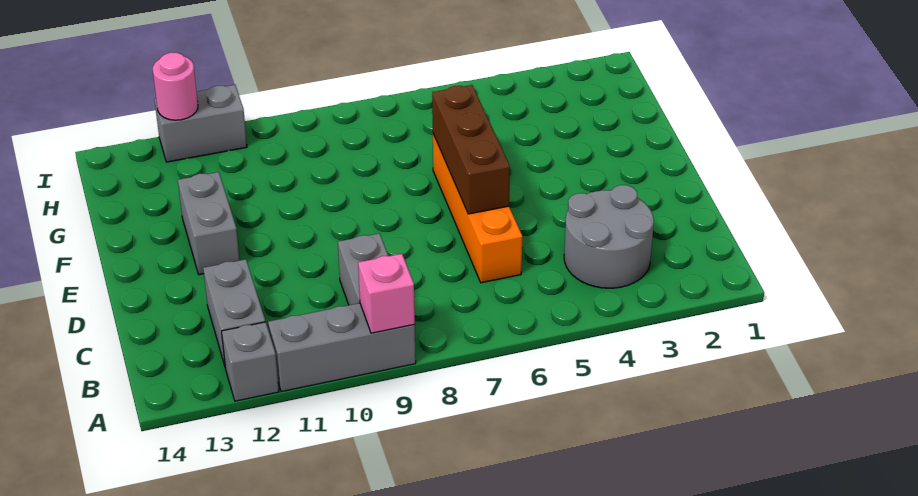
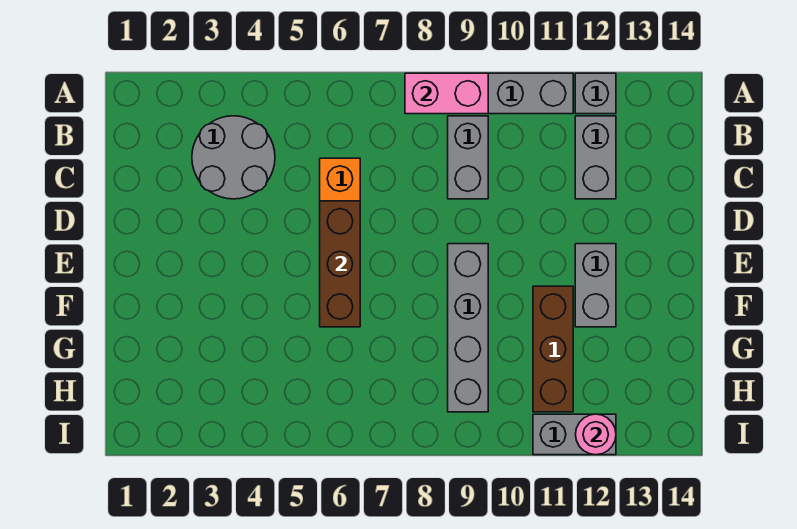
pink 1x1 brick [358,254,415,333] -> pink 1x2 brick [405,73,488,114]
none -> grey 1x4 brick [448,244,488,412]
none -> brown 1x3 brick [533,286,573,412]

